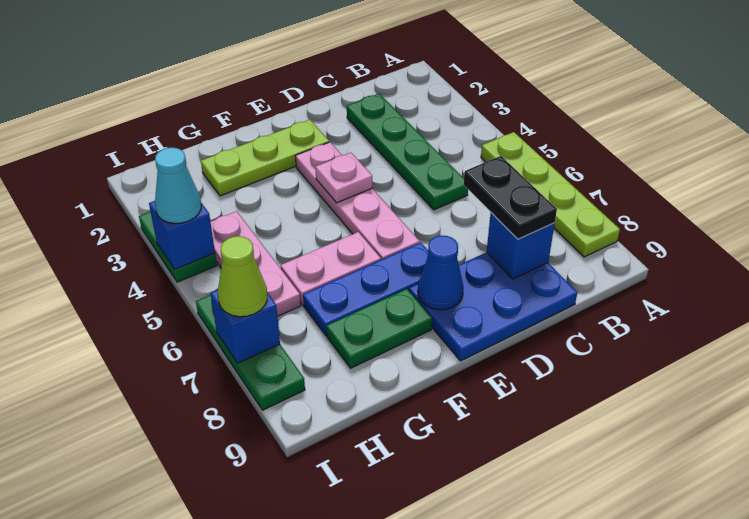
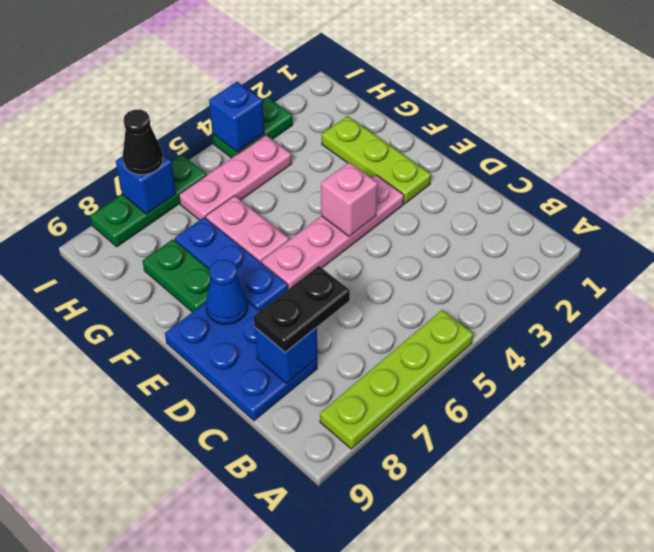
green 1x4 plate [347,94,468,210] -> none
pink 1x1 plate [315,153,372,203] -> pink 1x1 brick [321,162,378,236]
cyan 1x1 cone [155,148,201,223] -> none
lime 1x1 cone [218,236,267,317] -> black 1x1 cone [122,110,163,175]

